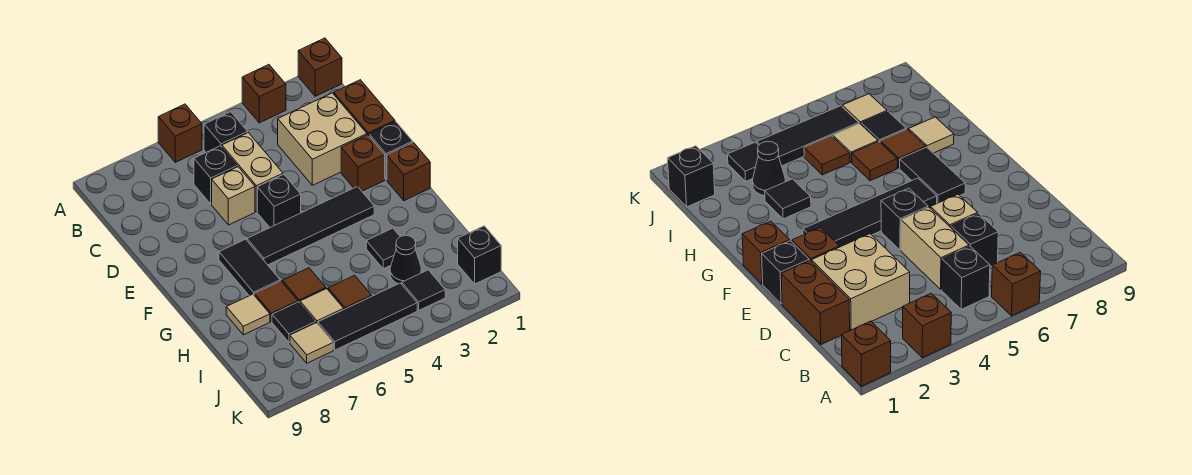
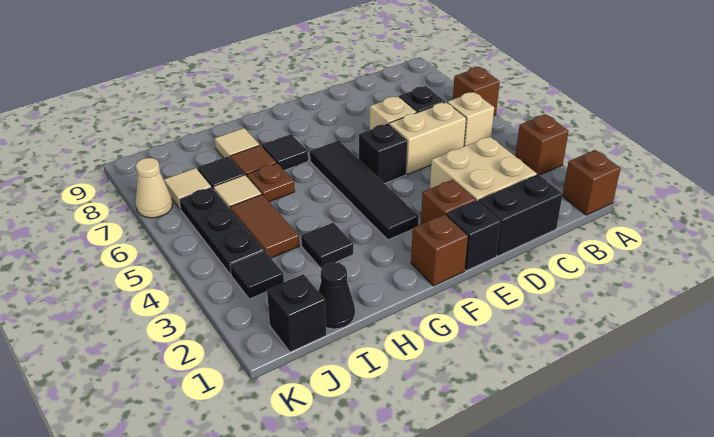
black 1x1 brick [204,112,248,152] -> tan 1x1 brick [447,92,494,146]
brown 1x2 brick [334,80,395,135] -> black 1x2 brick [478,174,563,256]
black 1x2 tile [219,239,280,296] -> black 1x1 tile [262,134,308,170]
brown 1x1 tile [282,268,326,303] -> brown 1x1 plate [247,163,295,202]
black 1x1 cone [390,235,422,284] -> black 1x1 cone moved to [319,262,355,329]
brown 1x1 tile [328,275,372,309] -> brown 1x2 tile [230,194,299,258]
black 1x3 tile [318,283,417,350] -> black 1x3 plate [179,187,264,275]
none -> tan 1x1 cone [136,158,173,218]

